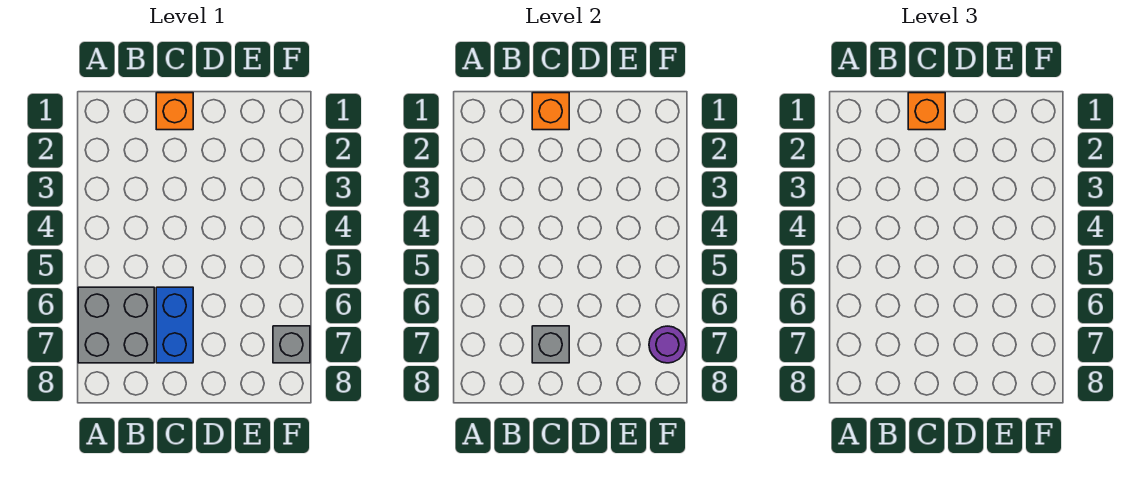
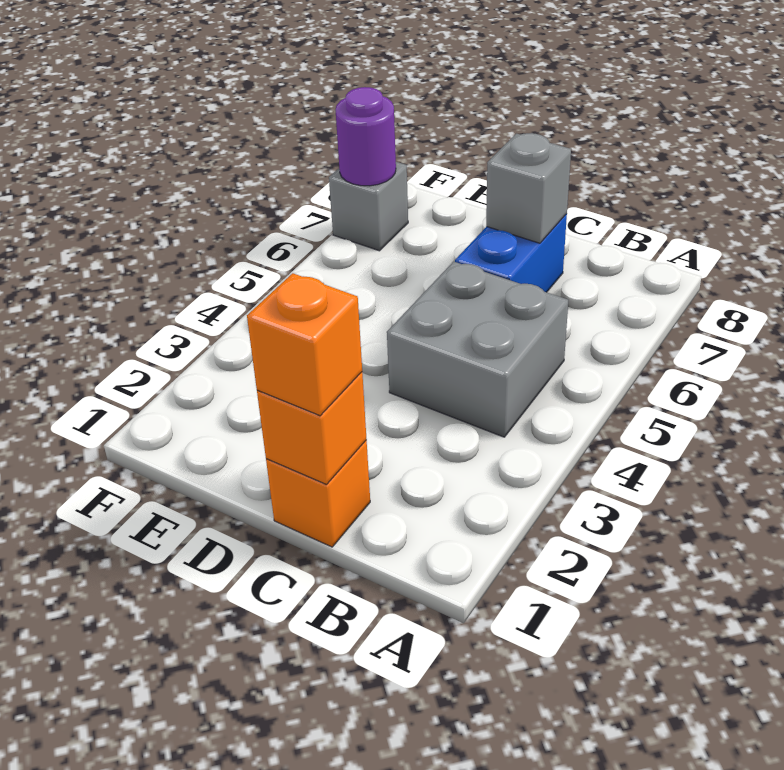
grey 2x2 brick [78,287,154,363] -> grey 2x2 brick moved to [387,261,568,437]

